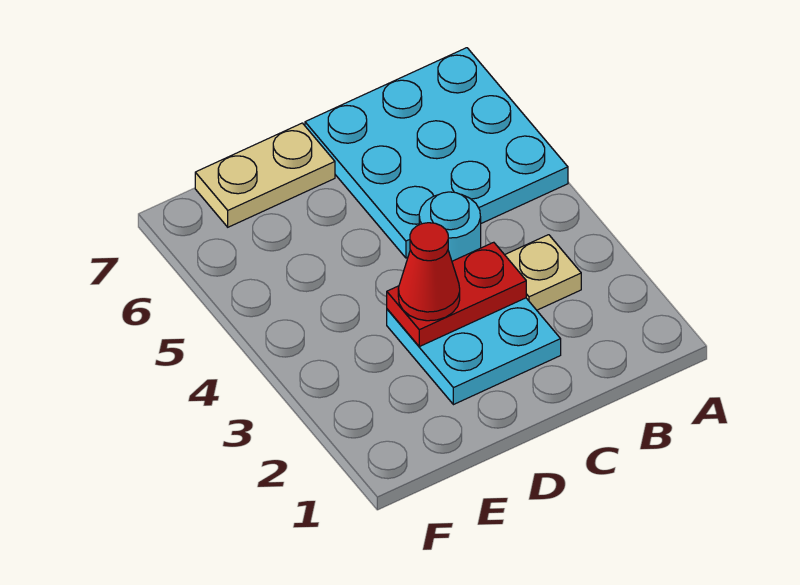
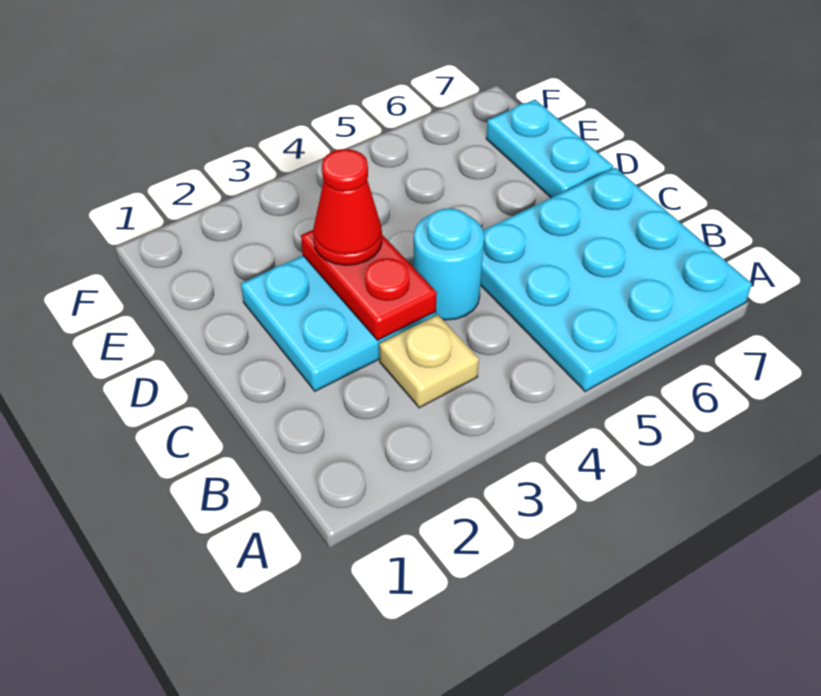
tan 1x2 plate [195,123,335,227] -> cyan 1x2 plate [486,99,613,198]

